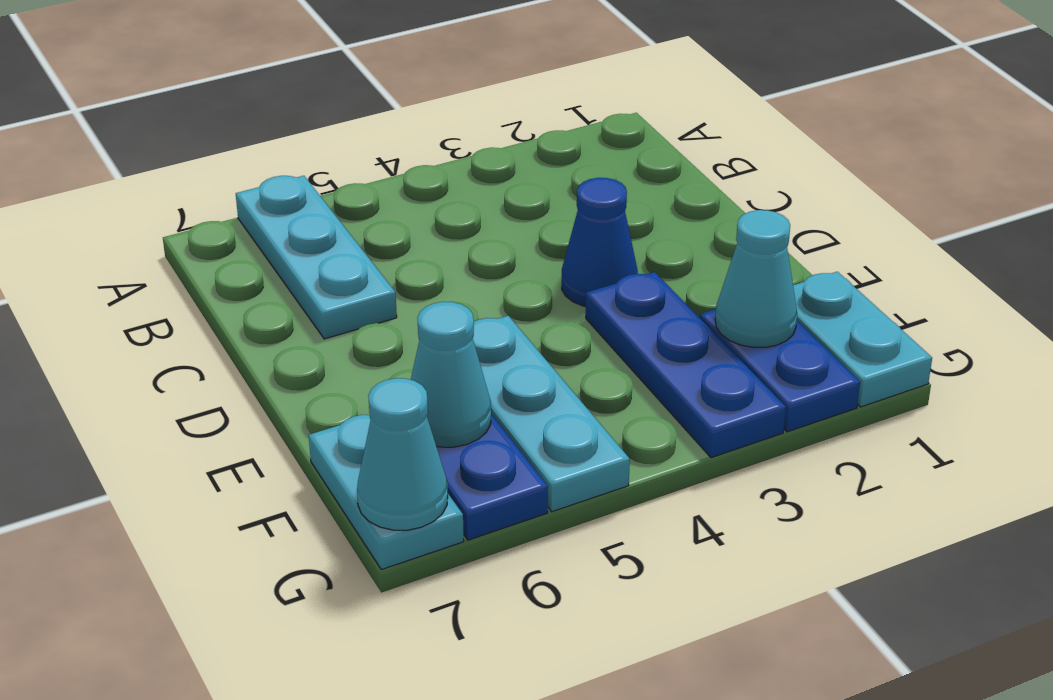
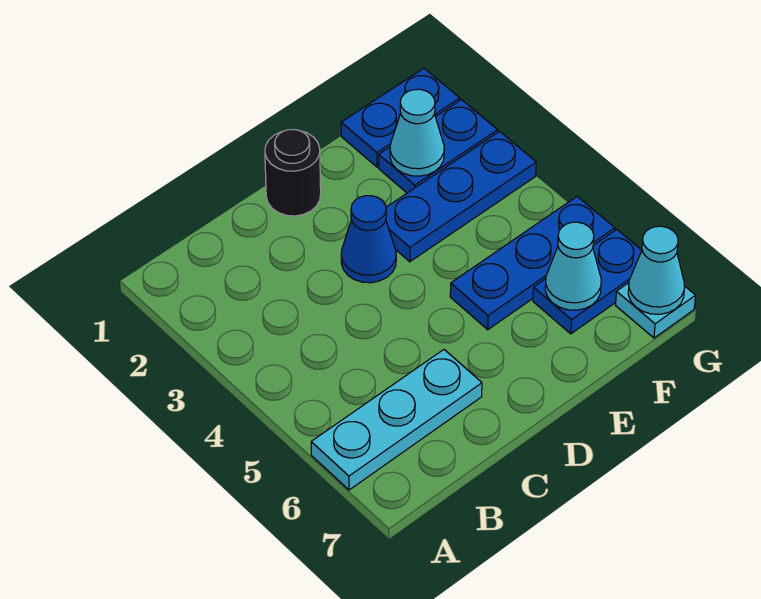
none -> black 1x1 round brick [265,129,321,216]
cyan 1x3 plate [473,316,630,512] -> blue 1x3 plate [450,196,615,330]
cyan 1x2 plate [793,272,932,407] -> blue 1x2 plate [341,68,460,167]
cyan 1x2 plate [309,415,464,570] -> cyan 1x1 plate [616,283,696,338]

